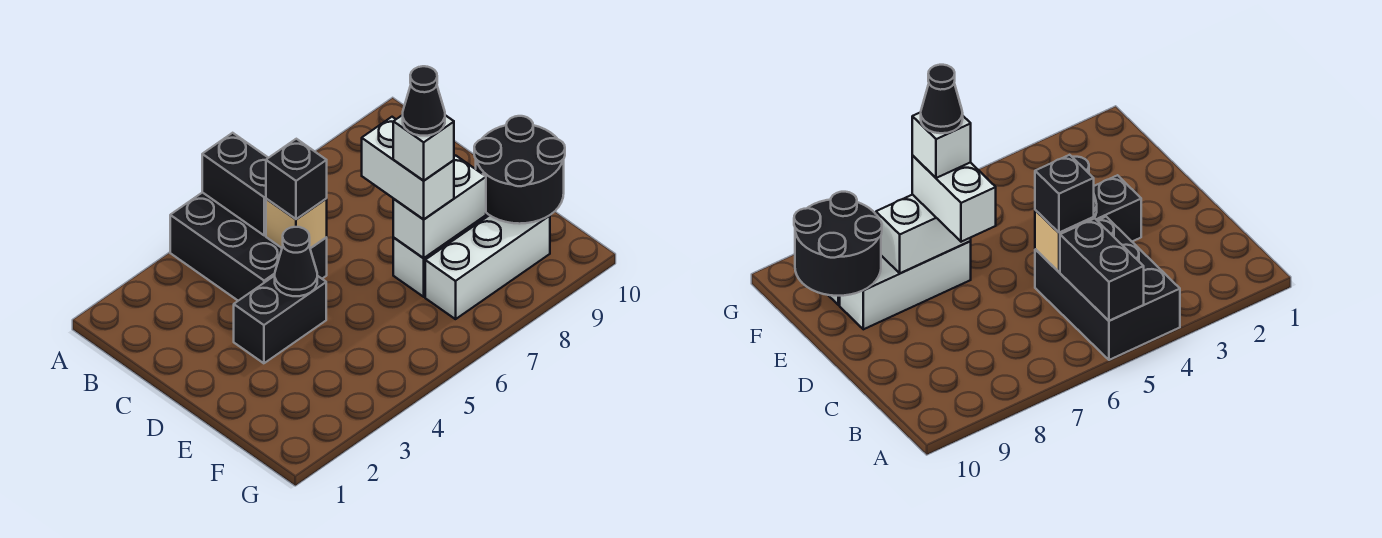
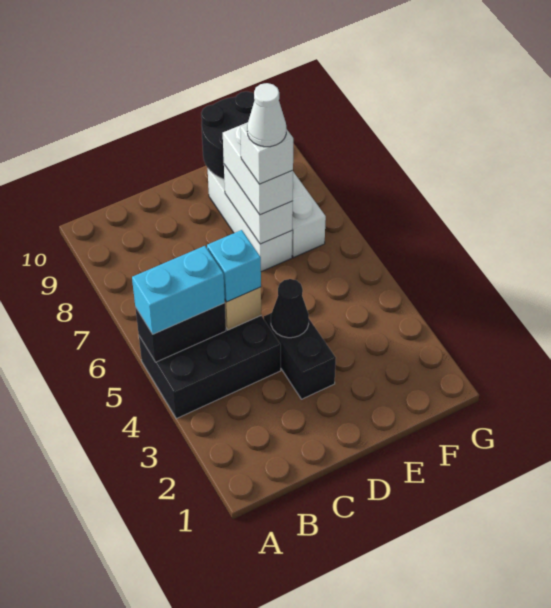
none -> cyan 1x2 brick [132,246,225,334]
black 1x1 brick [266,139,327,219] -> cyan 1x1 brick [207,230,261,302]
white 1x2 brick [362,117,454,219] -> white 1x2 brick turned to [223,122,293,215]
black 1x1 cone [403,66,445,136] -> white 1x1 cone [247,83,286,147]

